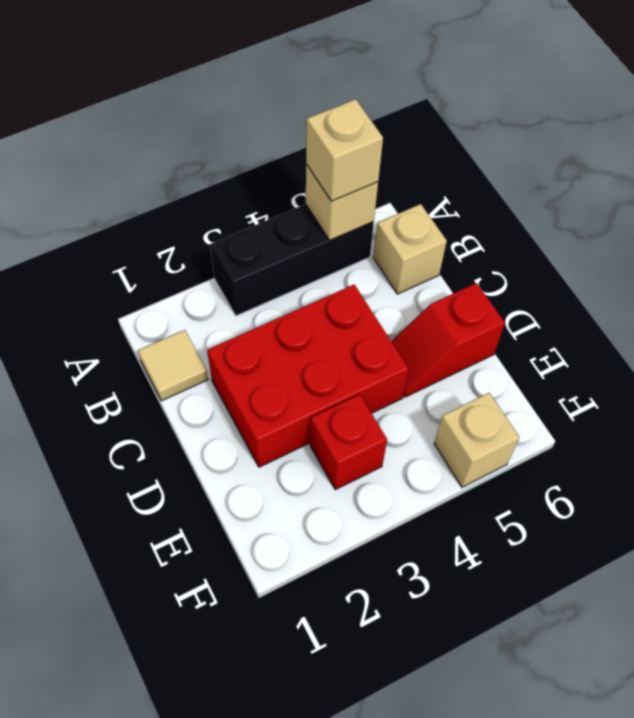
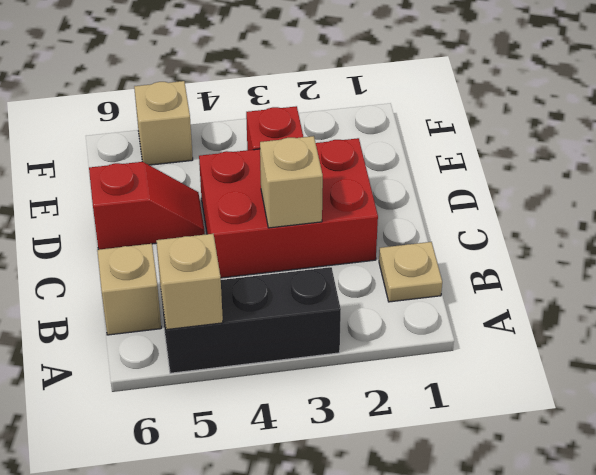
tan 1x1 brick [306,99,383,201] -> tan 1x1 brick moved to [260,136,323,228]
tan 1x1 tile [138,330,208,401] -> tan 1x1 plate [379,242,442,302]

